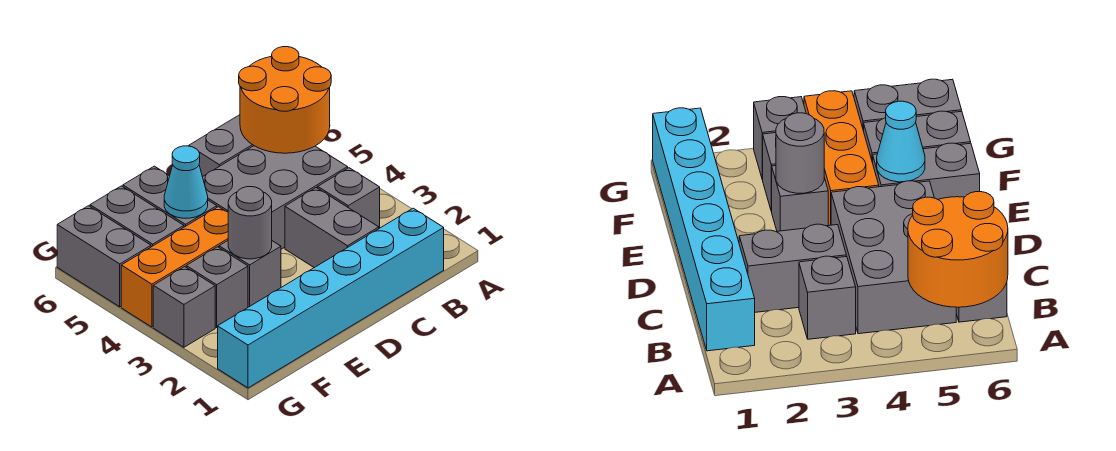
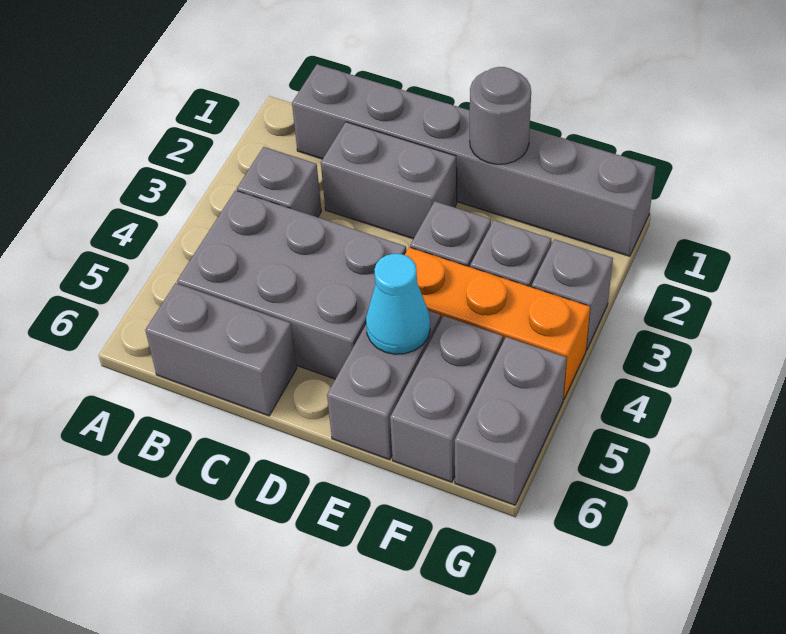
orange 2x2 round brick [239,47,331,153] -> none
cyan 1x6 brick [218,208,444,388] -> grey 1x6 brick [292,64,656,256]
grey 1x2 brick [285,188,379,268] -> grey 1x2 brick turned to [321,122,457,239]
grey 1x1 round brick [228,187,272,259] -> grey 1x1 round brick moved to [470,67,531,164]

